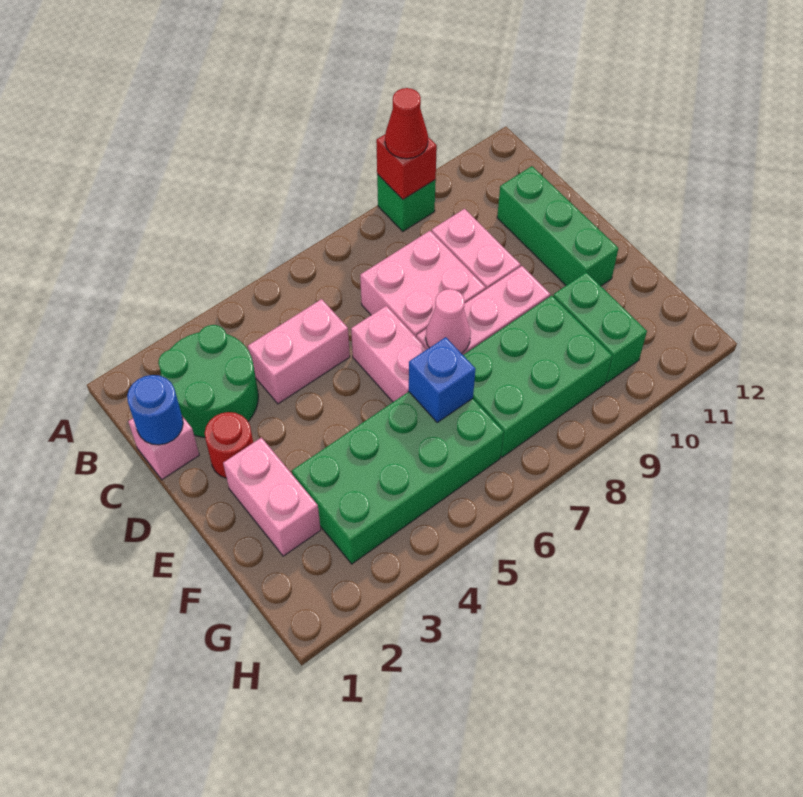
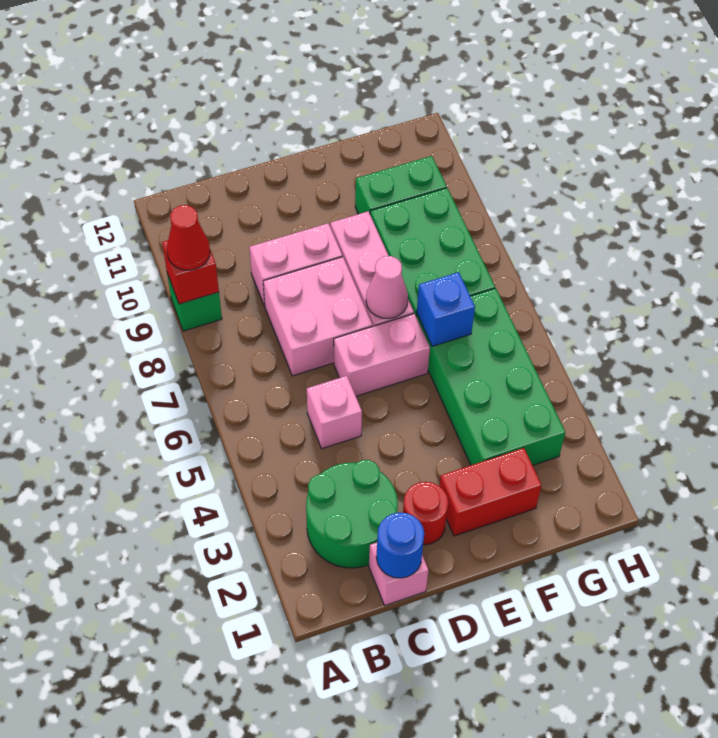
pink 1x2 brick [248,299,350,404] -> pink 1x1 brick [307,376,362,449]
green 1x3 brick [497,166,618,286] -> none
pink 1x2 brick [223,438,321,556] -> red 1x2 brick [439,448,541,536]

